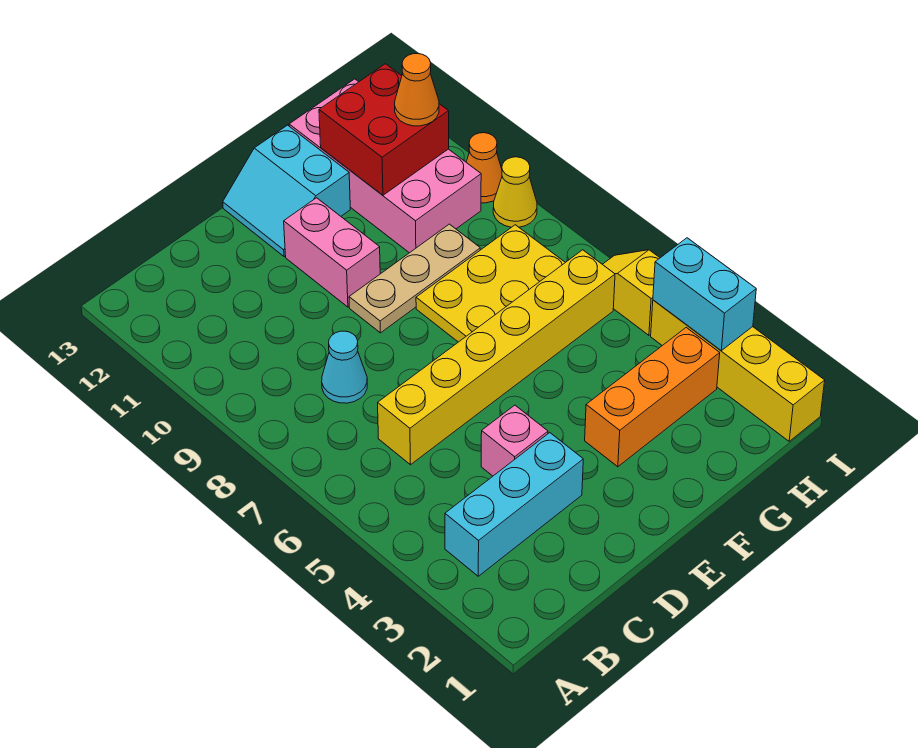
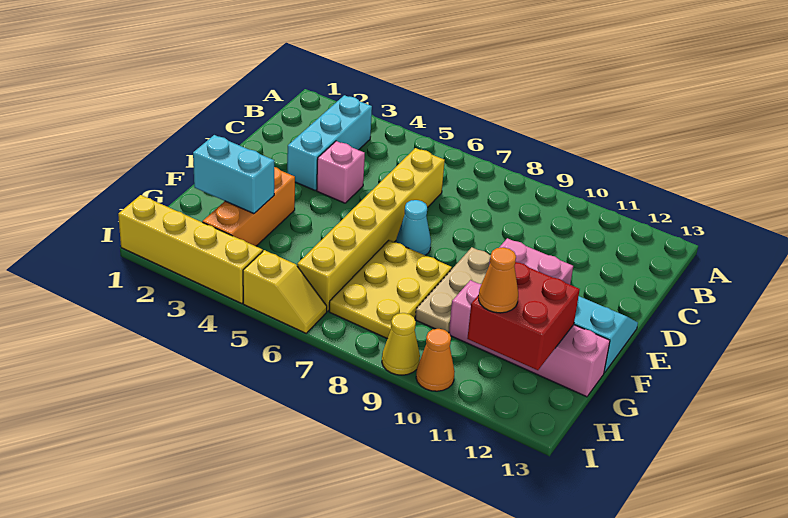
cyan 1x1 cone [322,331,367,403] -> cyan 1x1 cone moved to [396,200,431,255]
pink 2x4 brick [289,79,481,253] -> pink 1x4 brick [449,280,610,397]
cyan 1x2 brick [653,238,756,351] -> cyan 1x2 brick moved to [193,135,274,214]

